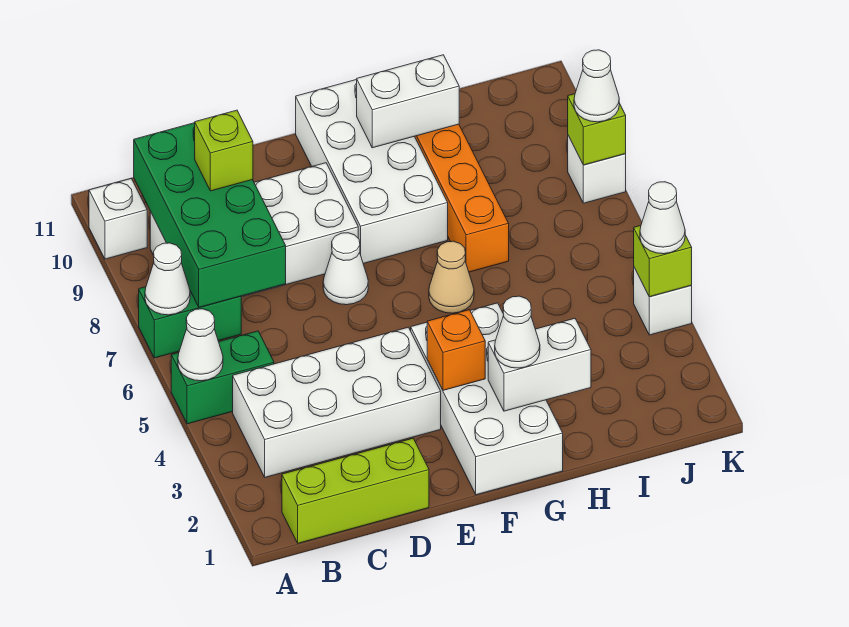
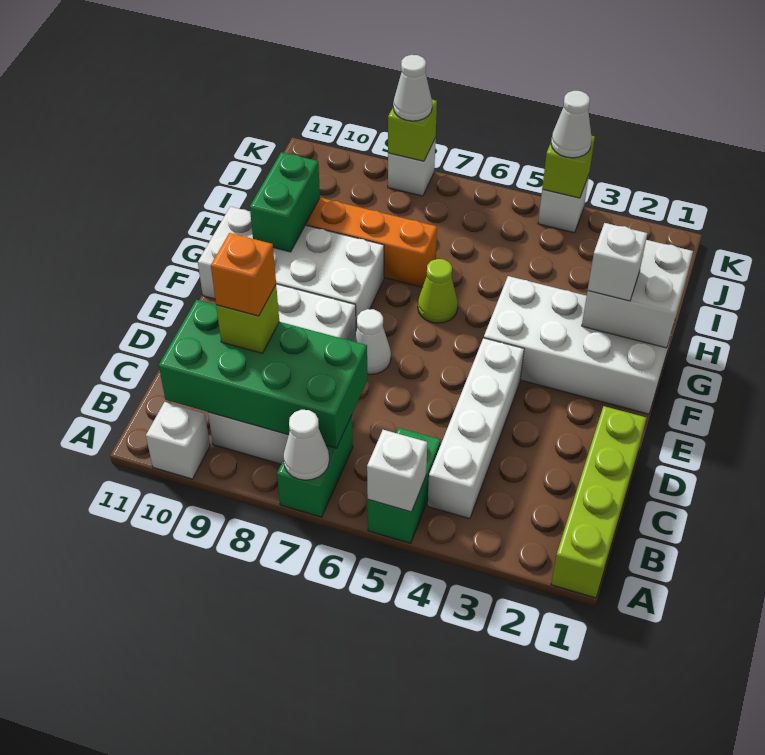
white 1x1 cone [178,309,223,381] -> white 1x1 brick [367,430,427,512]
lime 1x3 brick [282,439,429,543] -> lime 1x4 brick [551,406,646,598]
white 2x4 brick [233,327,441,477] -> white 1x4 brick [428,338,524,519]
orange 1x1 brick [427,310,485,390] -> orange 1x1 brick moved to [211,233,276,316]
white 1x2 brick [488,318,591,411] -> white 2x2 brick [582,240,693,348]
white 1x1 cone [495,296,540,368] -> white 1x1 brick [588,223,647,301]
tan 1x1 cone [429,241,474,313] -> lime 1x1 cone [418,259,458,323]
white 1x2 brick [357,55,459,148] -> green 1x2 brick [250,152,320,252]

